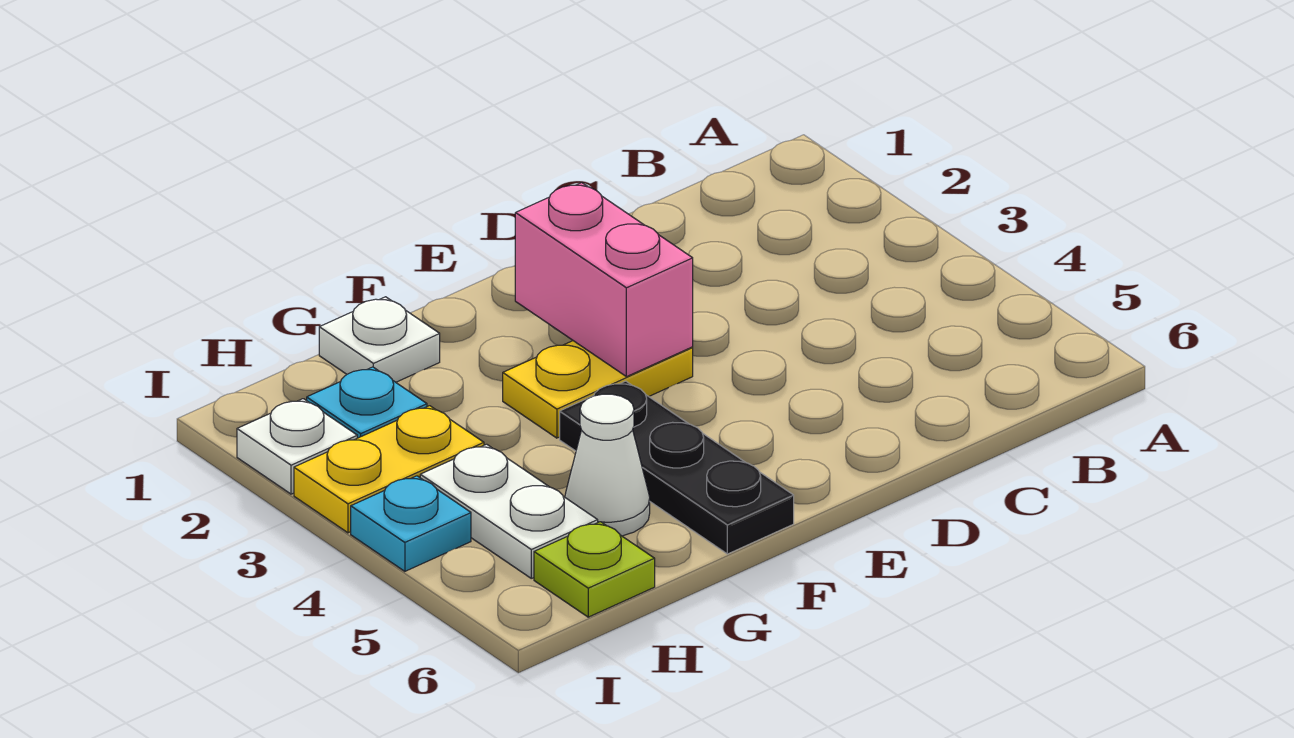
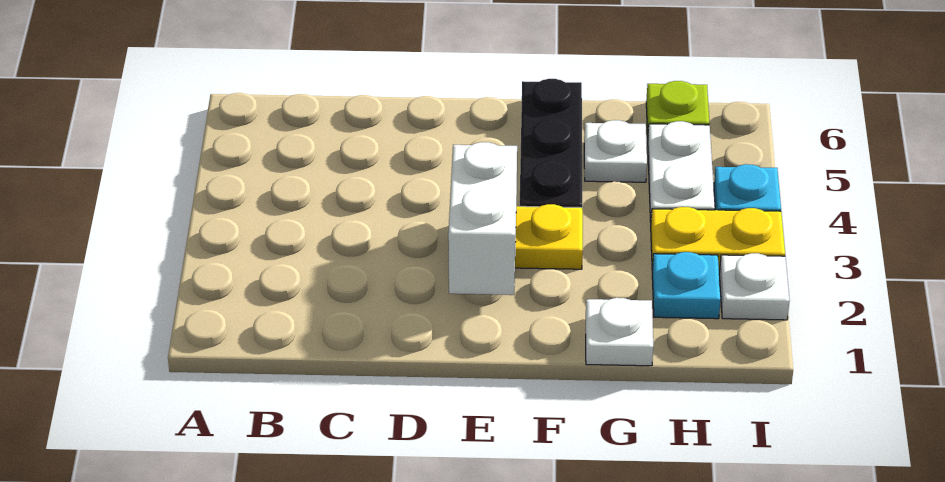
pink 1x2 brick [515,183,693,377] -> white 1x2 brick [448,142,517,295]
white 1x1 cone [565,394,650,536] -> white 1x1 plate [584,120,647,182]

